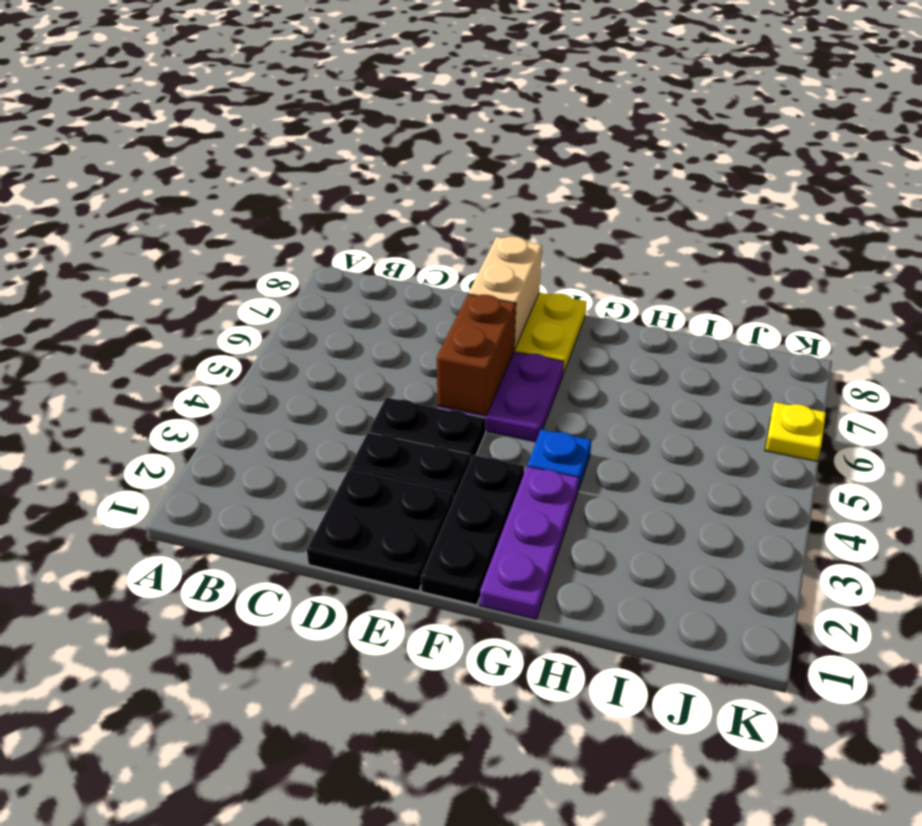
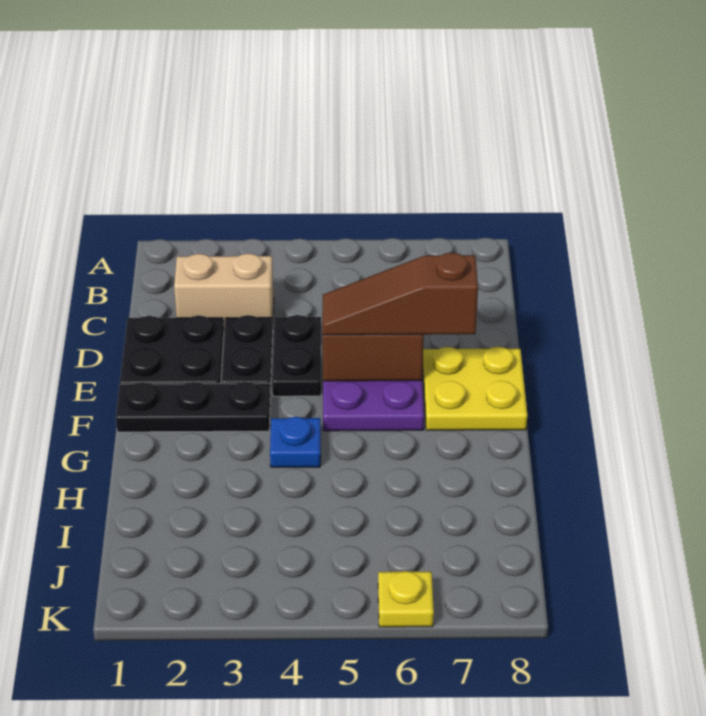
none -> brown 1x3 slope [322,253,478,335]
tan 1x2 brick [469,236,542,349] -> tan 1x2 brick moved to [174,253,274,330]
purple 1x3 plate [480,466,579,619] -> none

